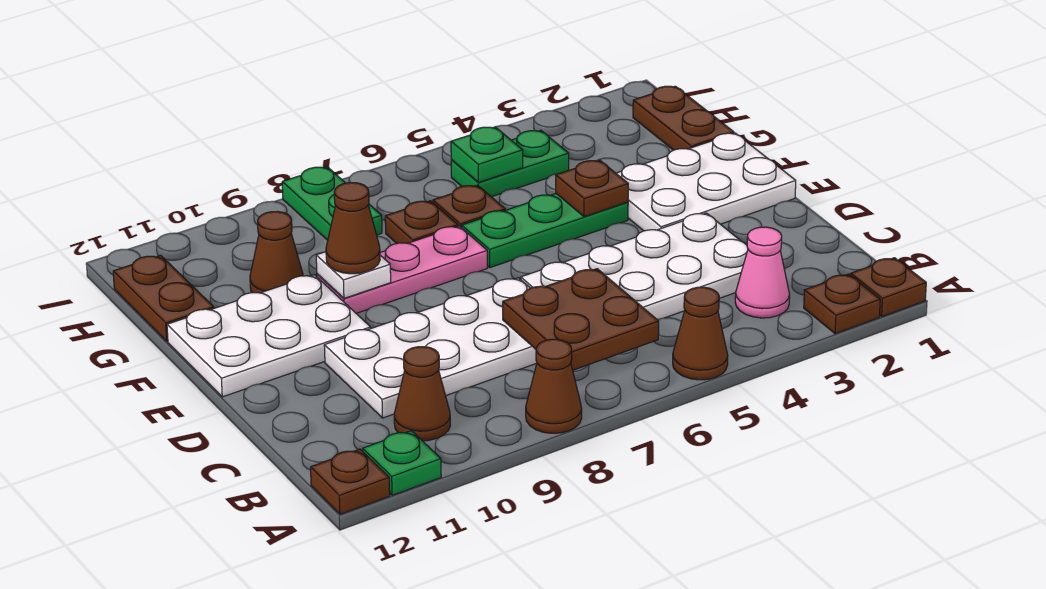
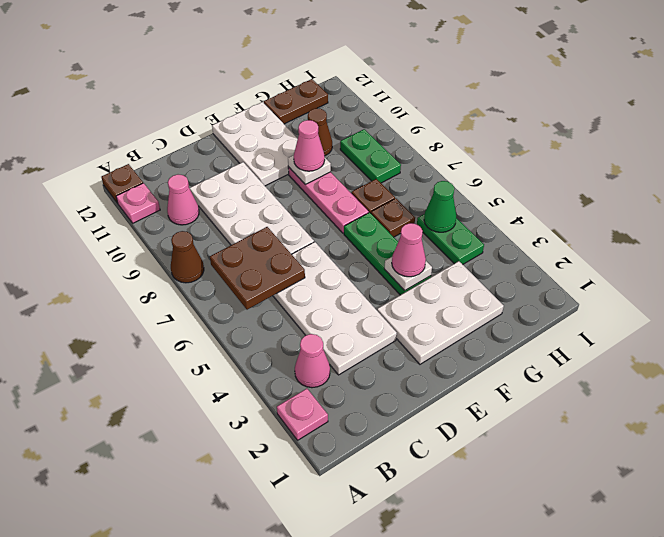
brown 1x1 plate [851,258,926,317] -> none
brown 1x1 plate [804,274,880,334] -> pink 1x1 plate [277,389,328,440]
brown 1x1 cone [673,287,728,380] -> none
green 1x1 plate [363,431,441,495] -> pink 1x1 plate [116,183,160,223]
brown 1x1 cone [394,347,450,441] -> pink 1x1 cone [167,175,199,225]
white 2x3 plate [616,133,796,231] -> white 2x3 plate turned to [377,261,504,364]
brown 1x1 plate [556,160,628,217] -> white 1x1 plate [384,257,432,290]
none -> pink 1x1 cone [392,223,426,277]
brown 1x1 cone [326,183,380,274] -> pink 1x1 cone [294,120,325,171]
brown 1x2 plate [633,86,734,150] -> none
green 1x1 plate [451,127,523,182] -> green 1x1 cone [424,181,456,232]
green 1x2 plate [282,167,382,240] -> green 1x2 plate turned to [340,129,401,183]

